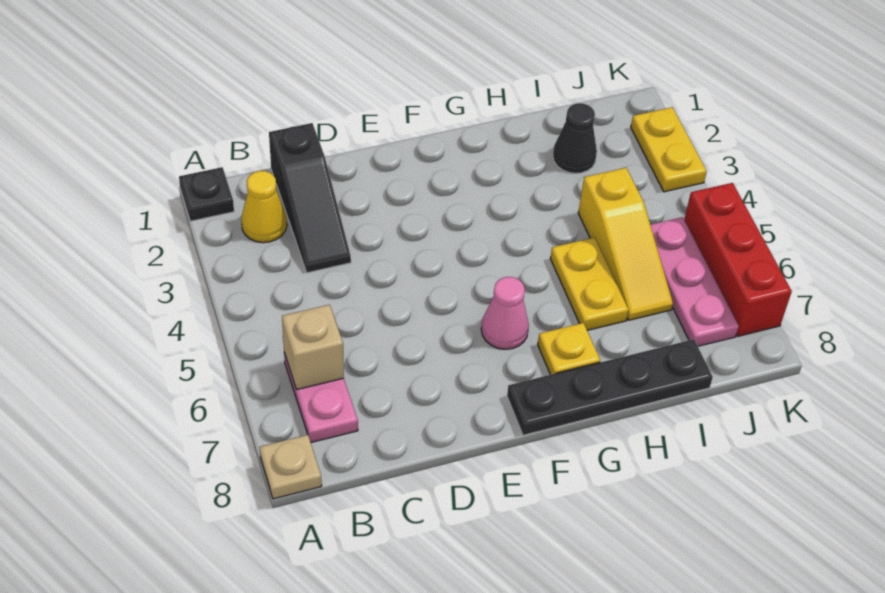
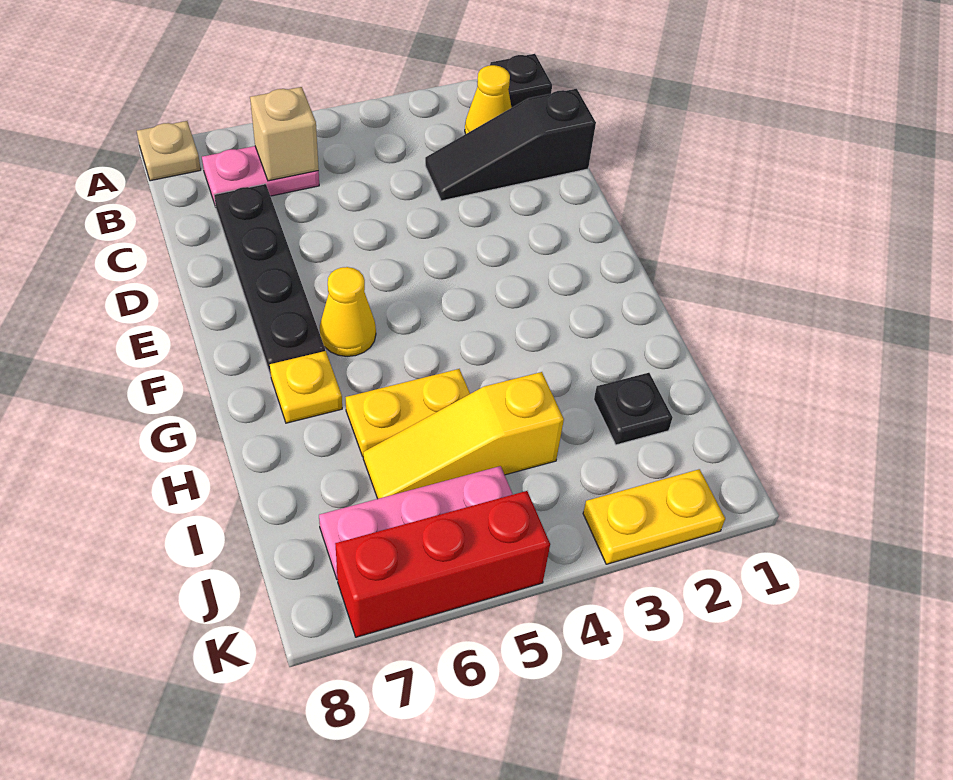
pink 1x1 cone [481,277,529,349] -> yellow 1x1 cone [320,267,376,356]
black 1x4 plate [507,339,713,435] -> black 1x4 plate moved to [214,184,325,376]
black 1x1 cone [553,103,597,173] -> black 1x1 plate [594,373,673,445]

